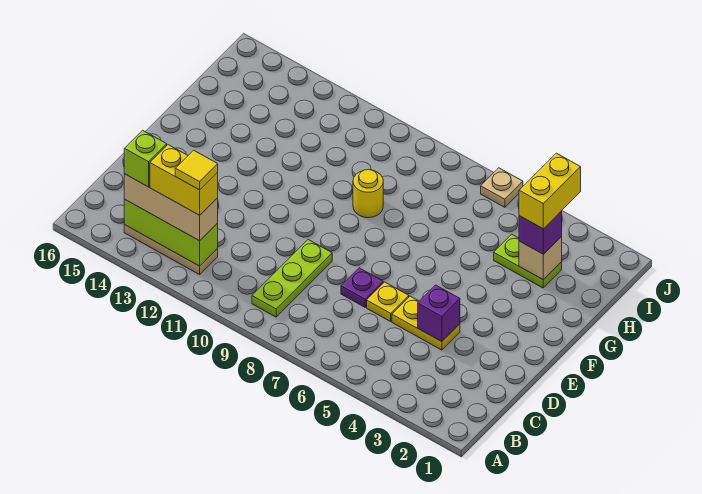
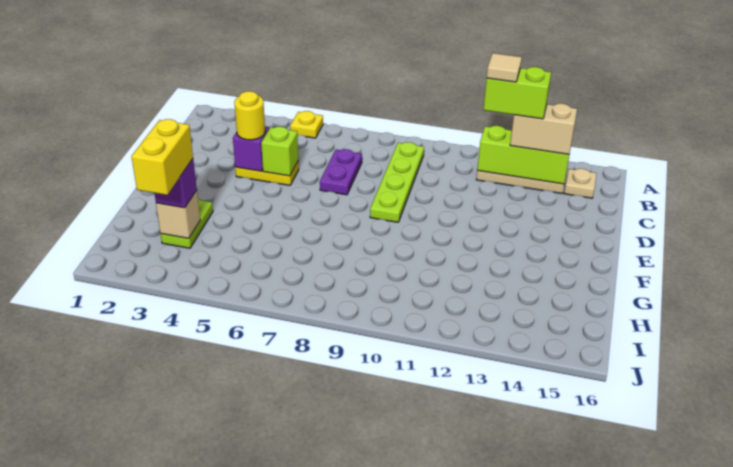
lime 1x3 plate [252,240,332,317] -> lime 1x4 plate [370,142,424,222]
tan 1x3 brick [124,174,218,241] -> tan 1x2 brick [510,104,577,154]
yellow 1x2 brick [150,145,218,215] -> lime 1x2 brick [483,67,551,119]
yellow 1x1 tile [175,150,218,190] -> tan 1x1 tile [487,53,522,82]
lime 1x1 brick [124,130,167,187] -> lime 1x1 brick moved to [261,127,298,176]
yellow 1x1 plate [367,282,409,321] -> yellow 1x1 plate moved to [290,111,323,138]
purple 1x1 plate [341,268,383,307] -> purple 1x2 plate [320,149,362,195]
yellow 1x1 round brick [353,170,383,218] -> yellow 1x1 round brick moved to [234,91,265,140]
lime 1x2 plate [494,234,562,288] -> lime 1x2 plate turned to [161,199,213,248]
tan 1x1 plate [481,168,523,207] -> tan 1x1 plate moved to [564,169,597,198]

